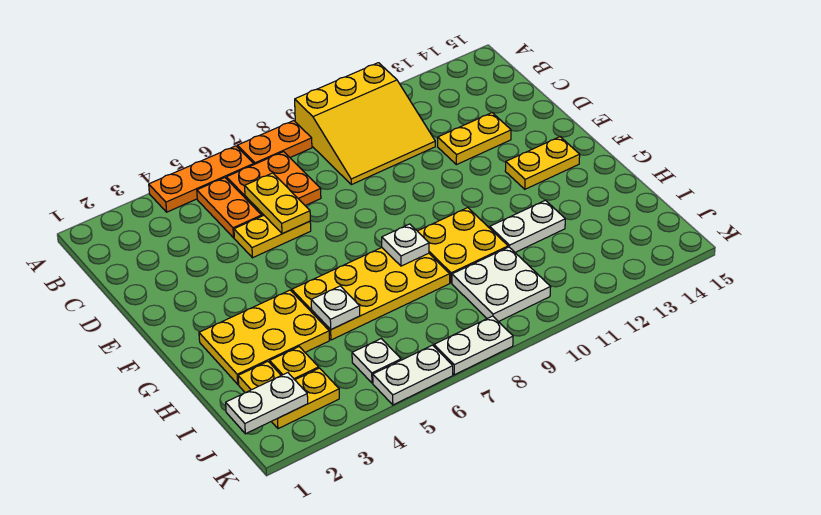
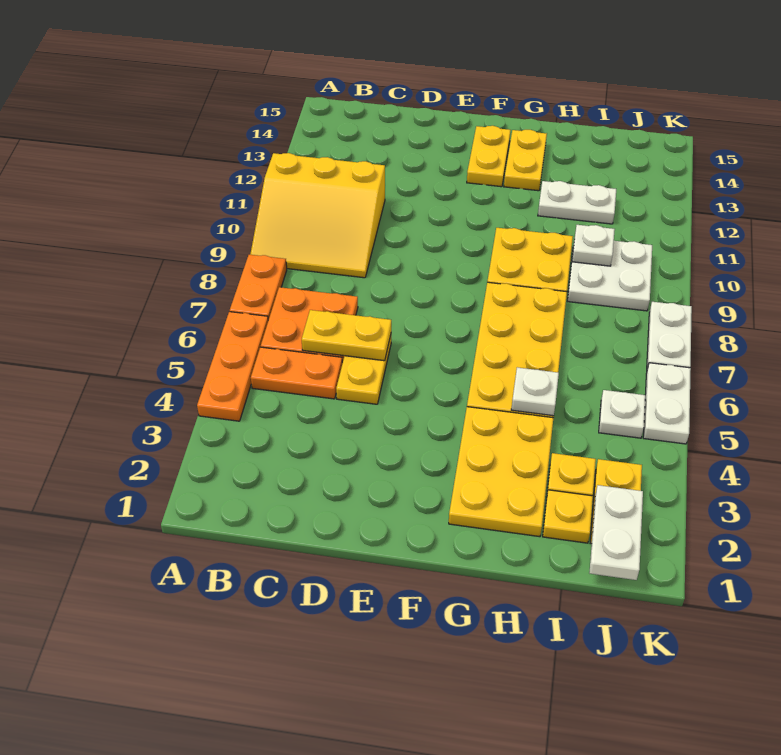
yellow 3x3 slope [295,63,435,185] -> yellow 3x3 slope turned to [250,153,385,278]
yellow 1x2 plate [438,113,511,165] -> yellow 1x2 plate moved to [504,130,547,191]
white 1x1 plate [382,224,429,266] -> white 1x1 plate moved to [572,225,615,266]
white 1x2 plate [490,200,565,252] -> white 1x2 plate turned to [538,181,616,224]

